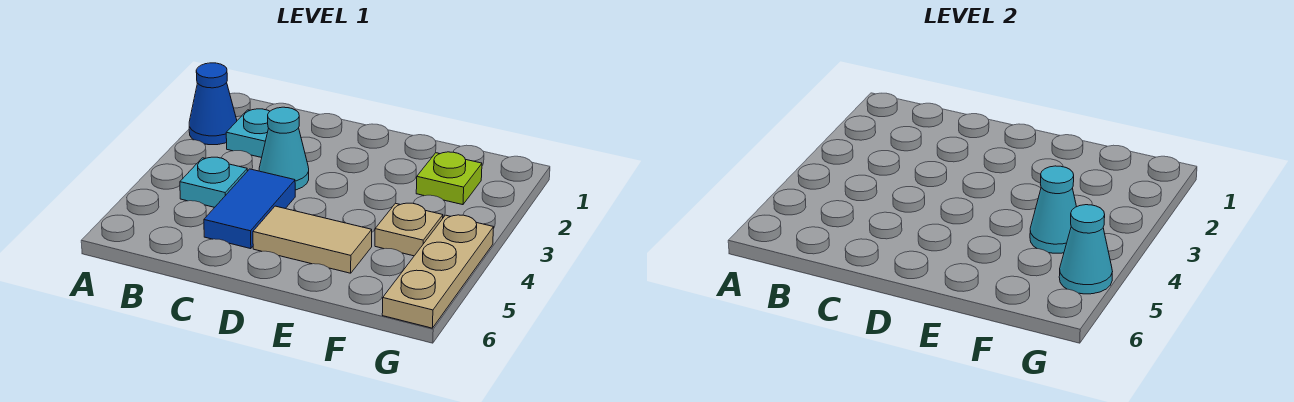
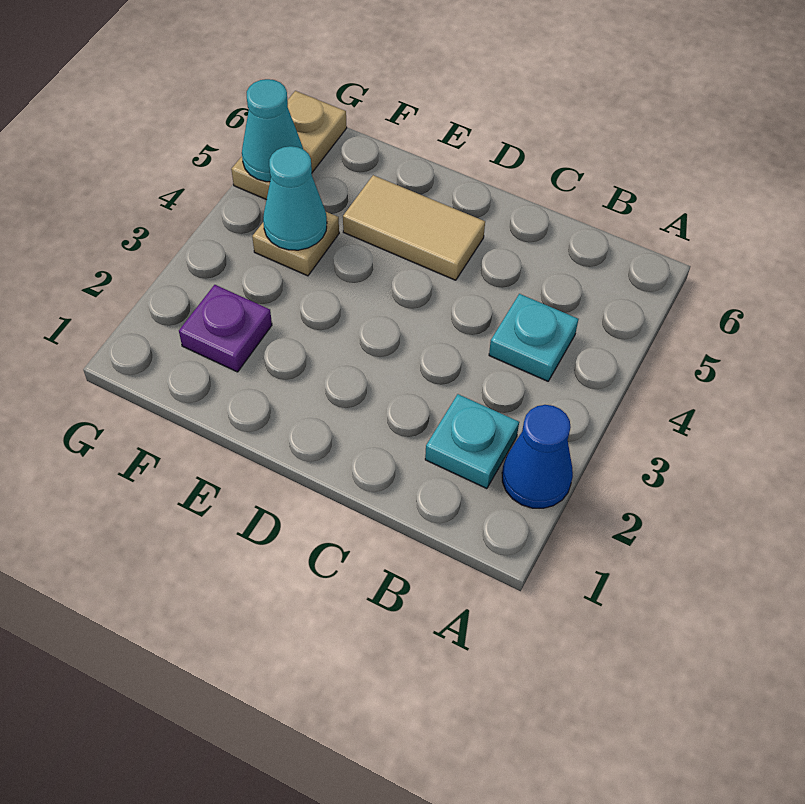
cyan 1x1 cone [259,107,309,190] -> none
blue 1x2 tile [204,169,295,249] -> none
lime 1x1 plate [416,152,482,205] -> purple 1x1 plate [179,285,272,372]
tan 1x3 plate [382,215,494,328] -> tan 1x2 plate [231,91,347,200]

